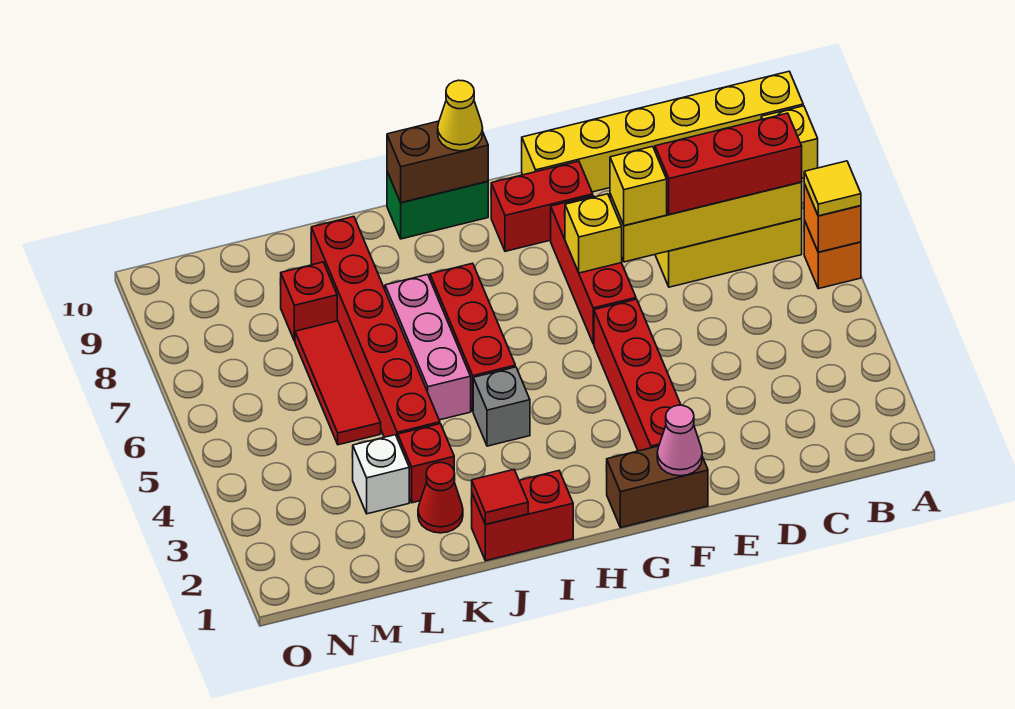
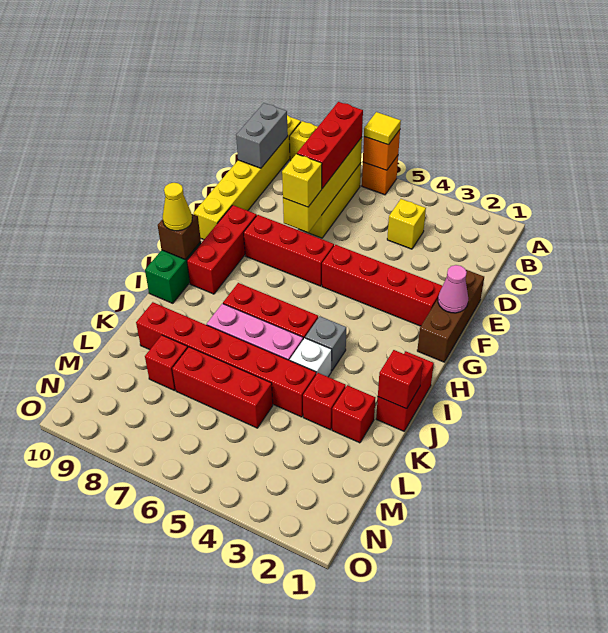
none -> grey 1x2 brick [236,103,288,168]
brown 1x2 brick [607,446,708,528] -> brown 1x3 brick [417,270,484,362]
yellow 1x1 brick [565,194,622,273] -> yellow 1x1 brick moved to [387,199,426,249]
red 1x2 brick [491,161,593,251] -> red 1x3 brick [187,205,257,294]
brown 1x2 brick [387,121,488,203] -> brown 1x1 brick [158,214,201,260]
red 1x1 tile [472,469,528,524] -> red 1x1 brick [378,350,423,409]
red 1x1 cone [418,463,463,533] -> red 1x1 brick [332,385,375,443]
white 1x1 brick [353,435,409,514] -> white 1x1 brick moved to [290,338,332,377]
red 1x3 tile [295,321,381,445] -> red 1x3 brick [172,347,273,428]

